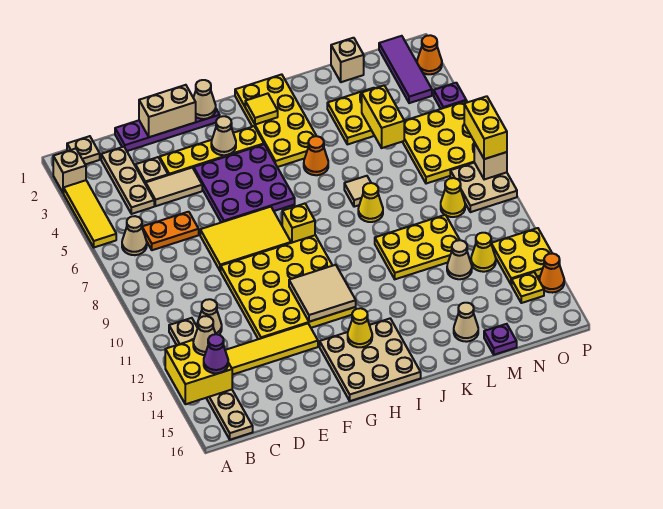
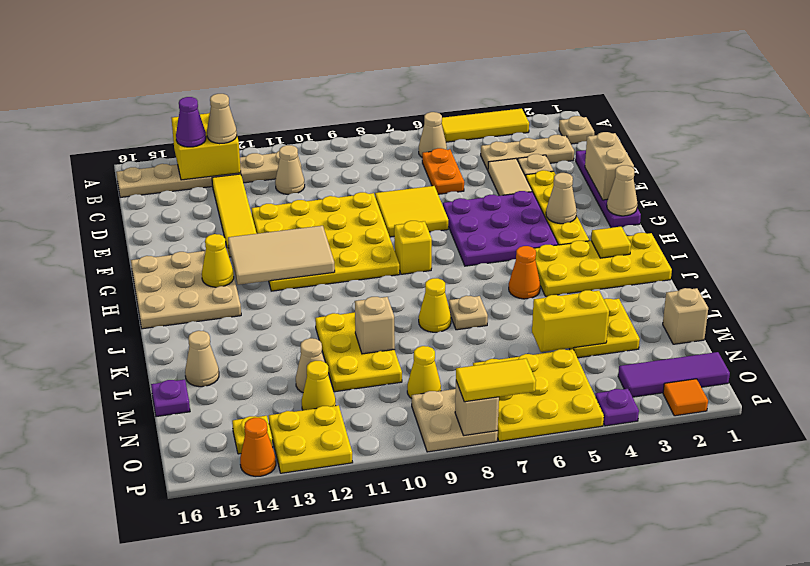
tan 1x1 brick [53,149,86,193] -> tan 1x1 brick moved to [355,297,395,354]
yellow 2x3 tile [200,207,291,271] -> yellow 2x2 tile [375,186,448,237]
tan 2x2 tile [289,265,356,322] -> tan 2x3 tile [228,226,335,285]
tan 1x1 tile [344,176,371,207] -> tan 1x1 plate [449,296,488,330]
orange 1x1 cone [417,35,442,74] -> orange 1x1 tile [663,379,708,416]
yellow 1x2 brick [464,96,507,159] -> yellow 1x2 tile [456,359,536,402]

